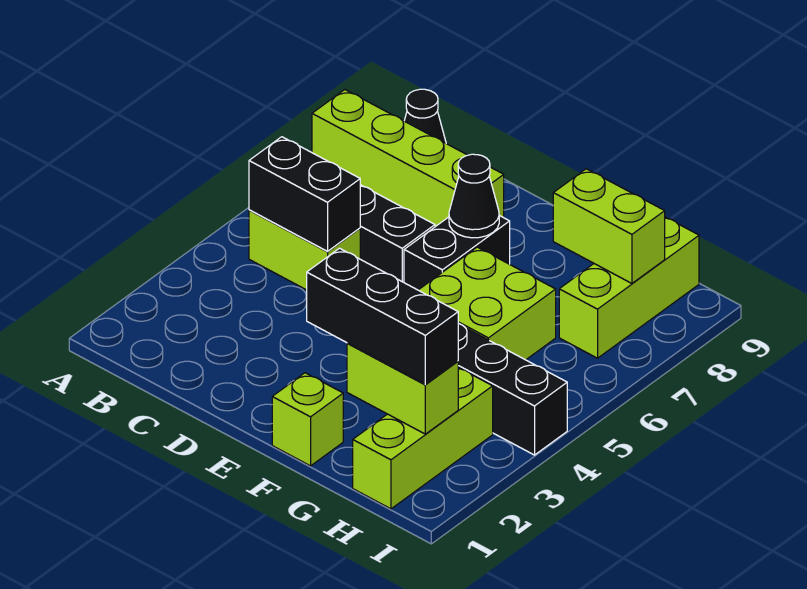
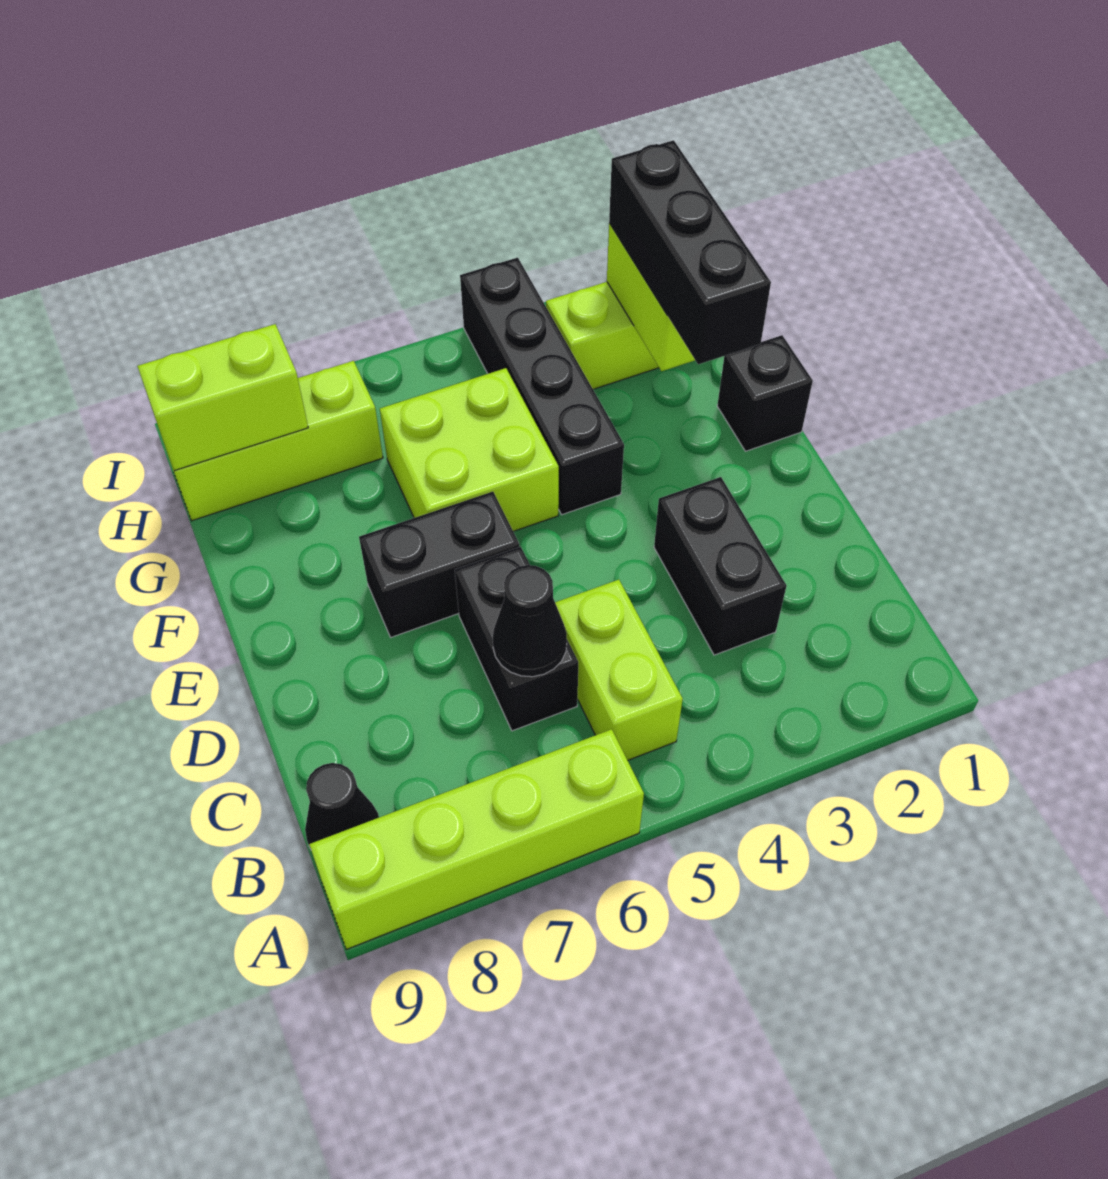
lime 1x4 brick [312,90,504,227] -> lime 1x4 brick turned to [309,729,644,949]
black 1x2 brick [249,137,360,251] -> black 1x2 brick moved to [654,477,786,655]
black 1x1 cone [449,154,499,238] -> black 1x1 cone moved to [493,565,567,677]
lime 1x1 brick [272,373,343,466] -> black 1x1 brick [717,335,813,451]
lime 1x2 brick [553,169,665,283] -> lime 1x2 brick turned to [137,324,308,471]

